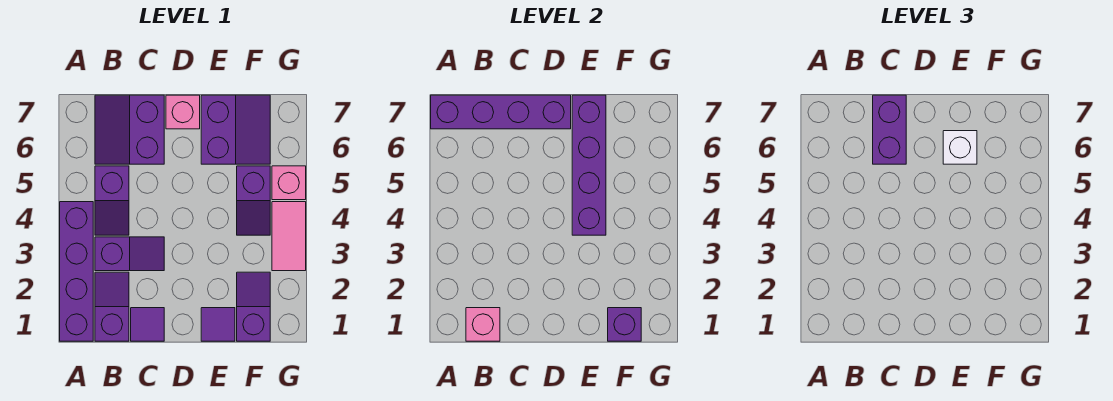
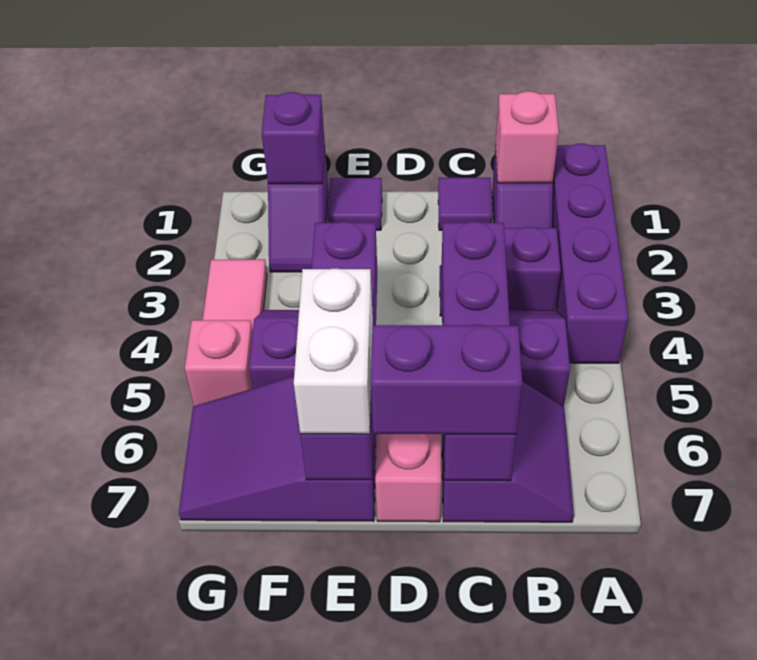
purple 1x4 brick [431,95,571,129] -> purple 1x4 brick turned to [441,222,516,481]
purple 1x2 brick [873,95,906,164] -> purple 1x2 brick turned to [371,325,522,435]
purple 2x2 slope [201,95,270,164] -> purple 2x3 slope [179,376,376,521]
white 1x1 brick [943,131,977,164] -> white 1x2 brick [294,269,373,434]

